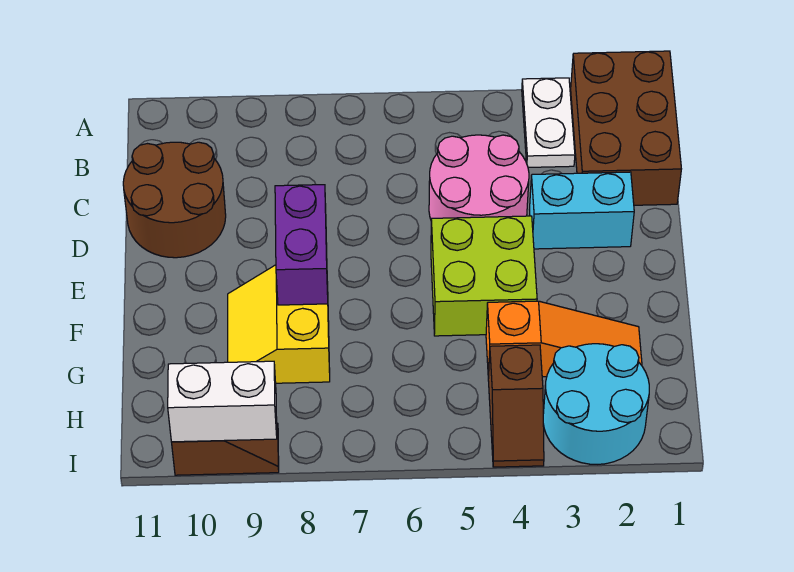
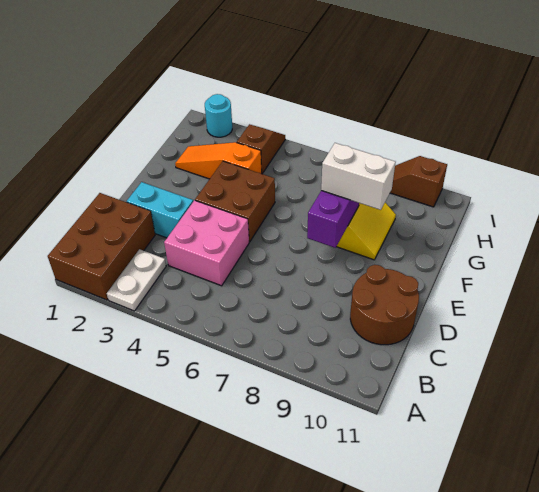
pink 2x2 round brick [429,135,529,219] -> pink 2x2 brick [164,200,249,286]
lime 2x2 brick [431,216,537,336] -> brown 2x2 brick [195,161,275,242]
cyan 2x2 round brick [543,344,649,464] -> cyan 1x1 round brick [205,94,232,137]
white 1x2 brick [168,361,277,442] -> white 1x2 brick moved to [321,143,396,210]

